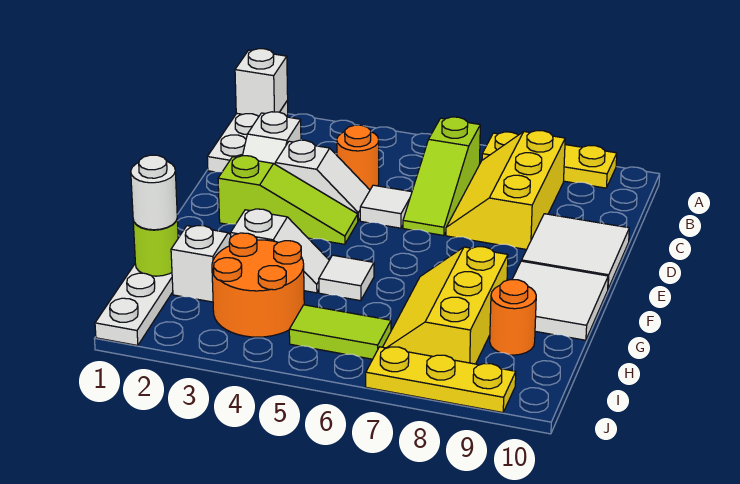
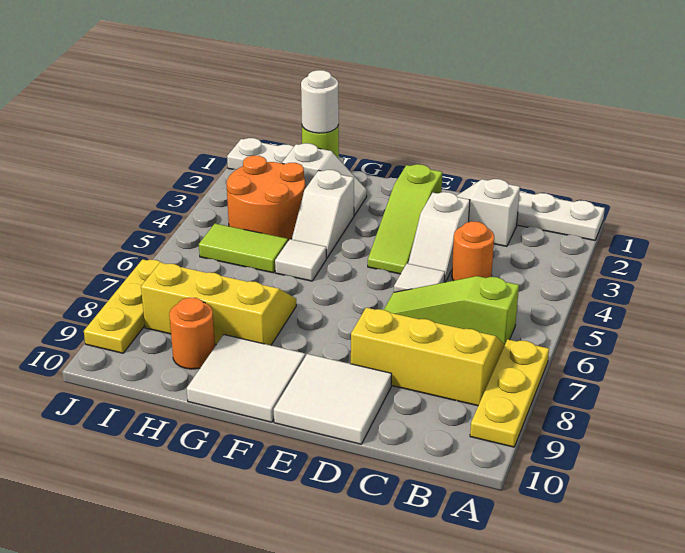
white 1x1 brick [235,49,288,117] -> none
lime 1x2 tile [289,305,391,359] -> lime 1x2 tile turned to [199,223,288,273]

